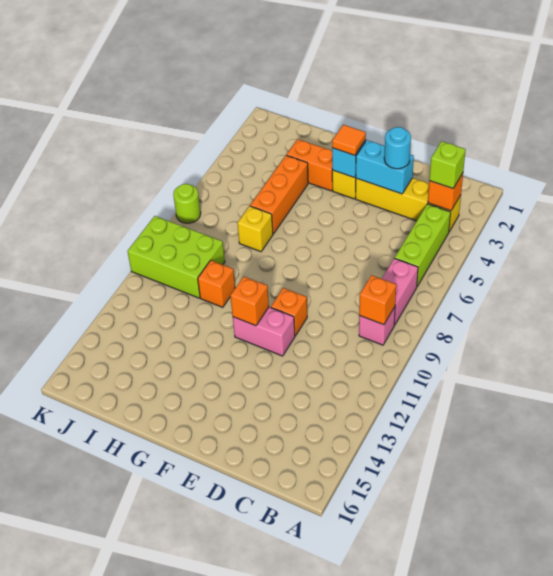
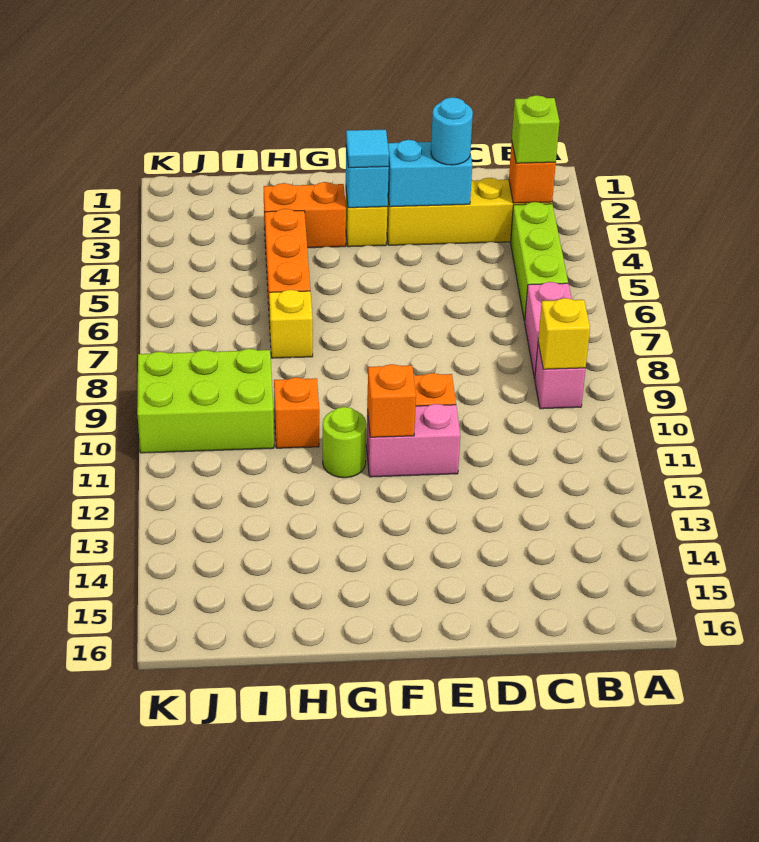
orange 1x1 brick [359,275,396,325] -> yellow 1x1 brick [538,298,590,369]
orange 1x1 tile [332,125,366,155] -> cyan 1x1 tile [346,130,389,168]
lime 1x1 round brick [173,184,201,223] -> lime 1x1 round brick moved to [323,407,367,478]

